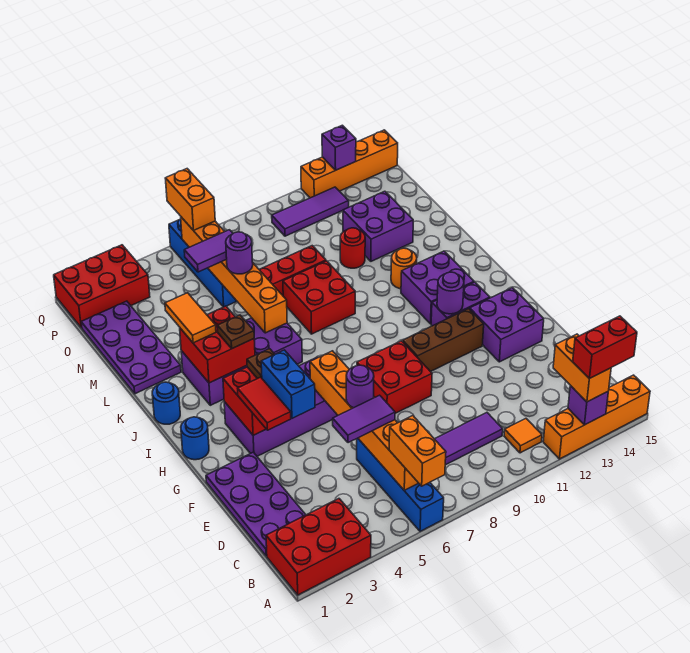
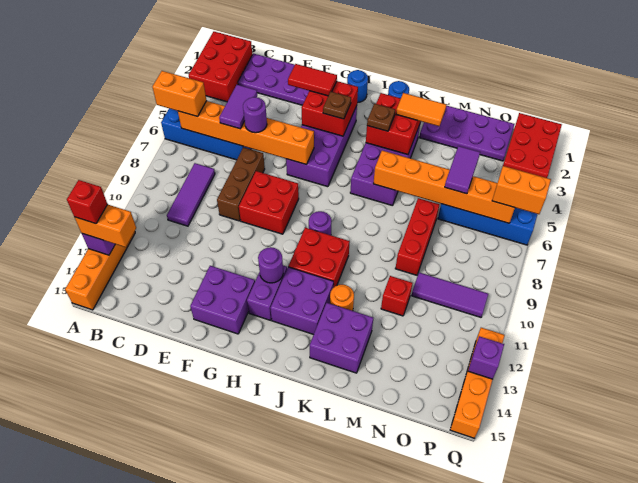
red 1x2 brick [573,316,637,379] -> red 1x1 brick [67,180,108,224]
orange 1x1 tile [504,419,542,453] -> none
blue 1x2 brick [261,350,315,418] -> none
brown 1x3 brick [403,309,484,372] -> brown 1x3 brick moved to [217,147,265,221]
red 2x2 brick [283,261,355,334] -> red 2x2 brick moved to [288,228,350,287]
purple 1x1 round brick [226,232,253,274] -> purple 1x1 round brick moved to [309,211,331,235]
red 1x1 round brick [340,228,365,268] -> red 1x1 brick [381,276,412,316]
purple 2x2 brick [343,191,413,261] -> purple 2x2 brick moved to [310,303,373,373]
purple 1x3 tile [272,187,349,236] -> purple 1x3 tile turned to [412,273,488,317]

